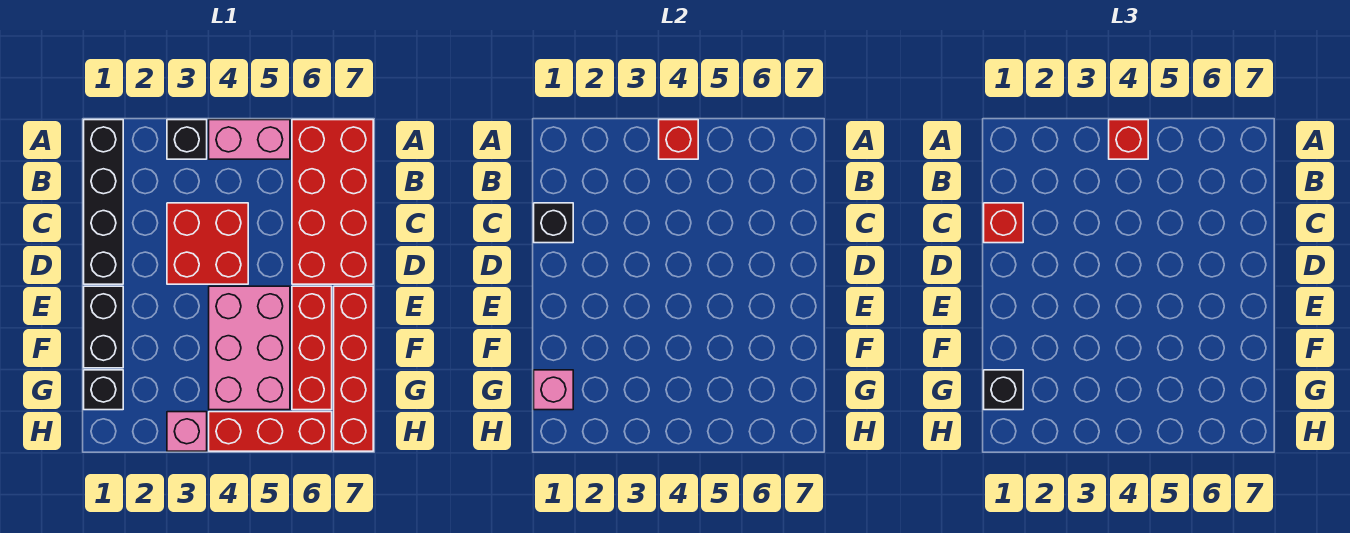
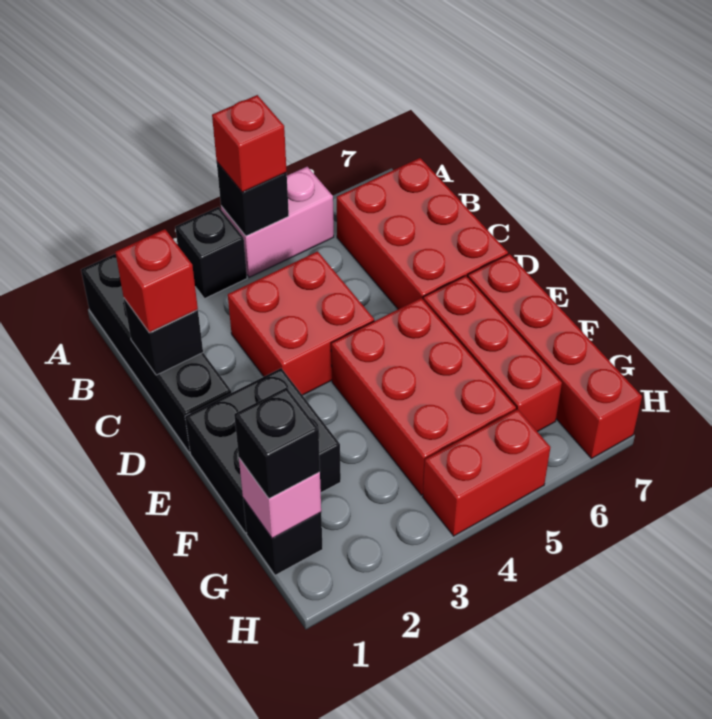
red 1x1 brick [659,120,698,159] -> black 1x1 brick [217,162,289,236]
red 2x4 brick [292,120,373,284] -> red 2x3 brick [337,158,508,309]
black 1x2 brick [84,286,123,368] -> black 2x2 brick [185,368,341,533]
pink 2x3 brick [209,286,290,410] -> red 2x3 brick [331,298,516,495]
pink 1x1 brick [167,412,207,451] -> none
red 1x3 brick [209,412,332,451] -> red 1x2 brick [423,409,551,536]

